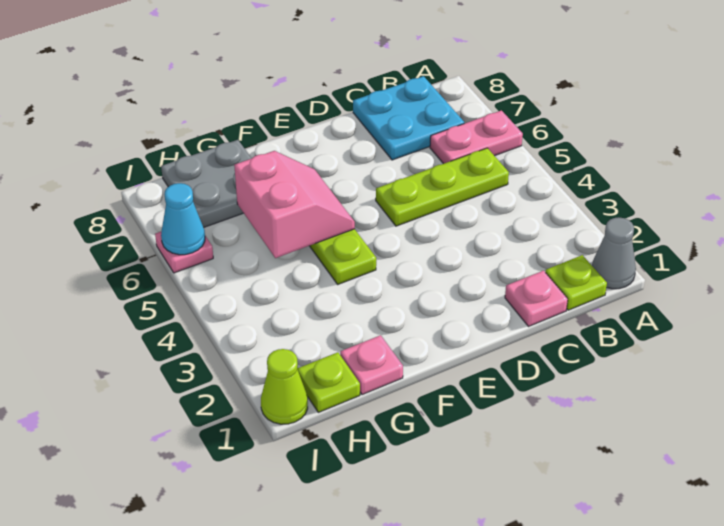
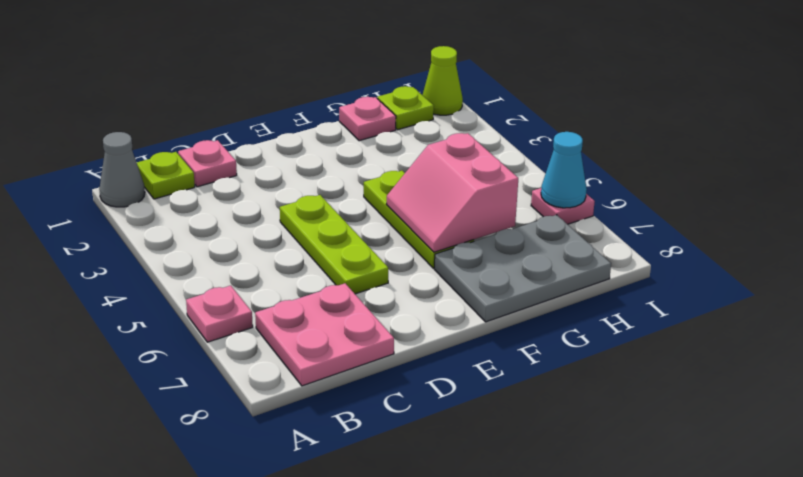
pink 1x2 plate [430,111,523,164] -> pink 1x1 plate [186,286,253,342]
lime 1x3 plate [376,148,509,226] -> lime 1x3 plate turned to [280,195,388,294]
cyan 2x2 plate [353,76,464,160] -> pink 2x2 plate [255,283,394,386]
grey 2x2 plate [161,140,252,228] -> grey 2x3 plate [434,215,611,322]

